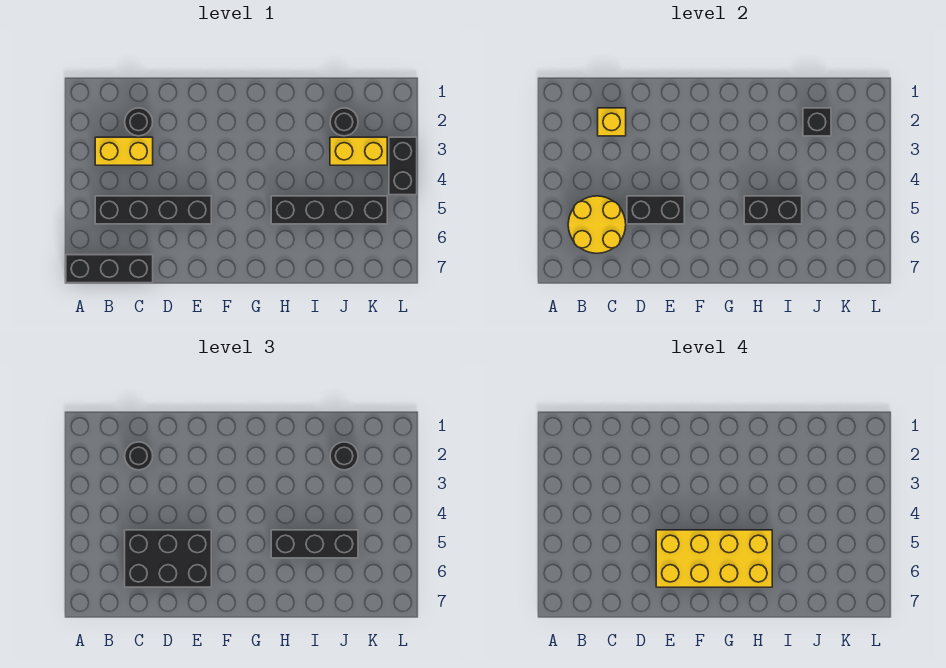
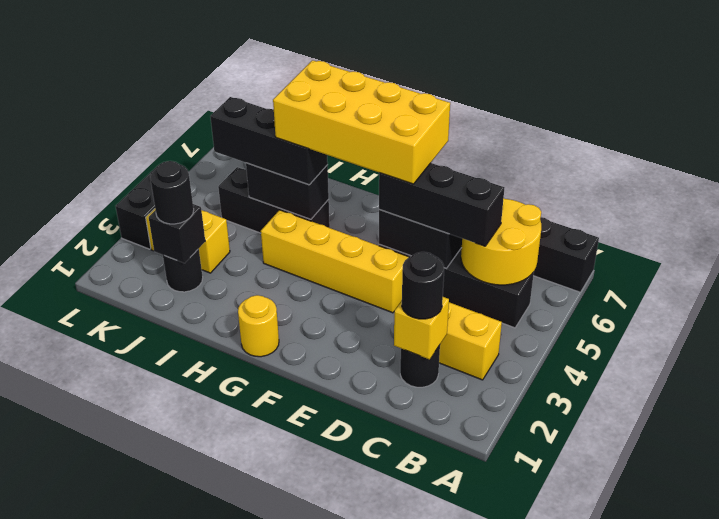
black 2x3 brick [125,530,211,587] -> black 1x3 brick [379,163,504,246]
none -> yellow 1x4 brick [261,210,408,313]
none -> yellow 1x1 round brick [238,295,279,357]
black 1x4 brick [271,196,387,224] -> black 1x3 brick [218,167,330,233]

